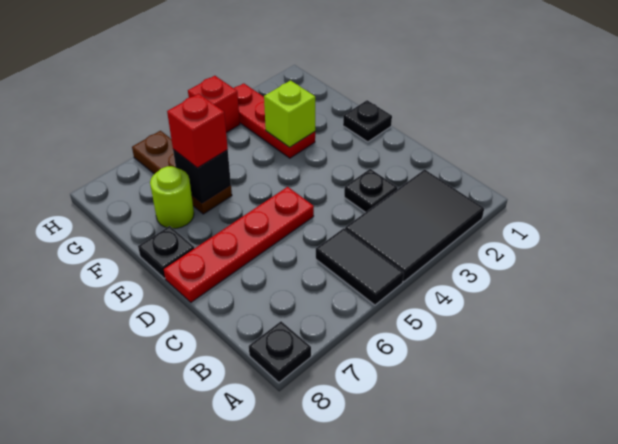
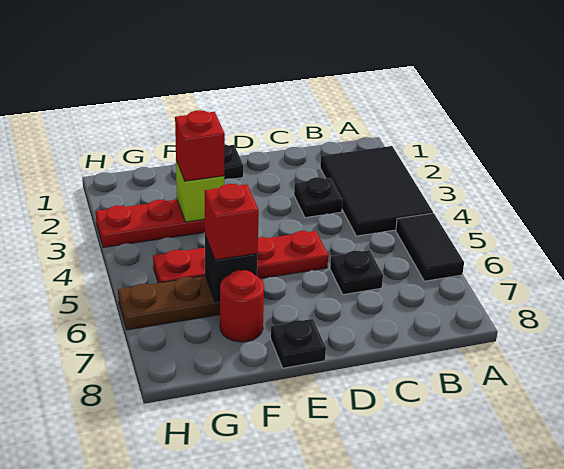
black 1x2 tile [316,228,404,305] -> black 1x2 tile turned to [396,213,464,281]
black 1x1 plate [249,321,311,382] -> black 1x1 plate moved to [330,250,383,295]
red 1x4 plate [164,187,314,302] -> red 1x4 plate turned to [153,231,328,283]
lime 1x1 round brick [150,166,194,229] -> red 1x1 round brick [220,270,264,342]
red 1x1 brick [188,76,240,133] -> red 1x1 brick moved to [175,110,225,181]

